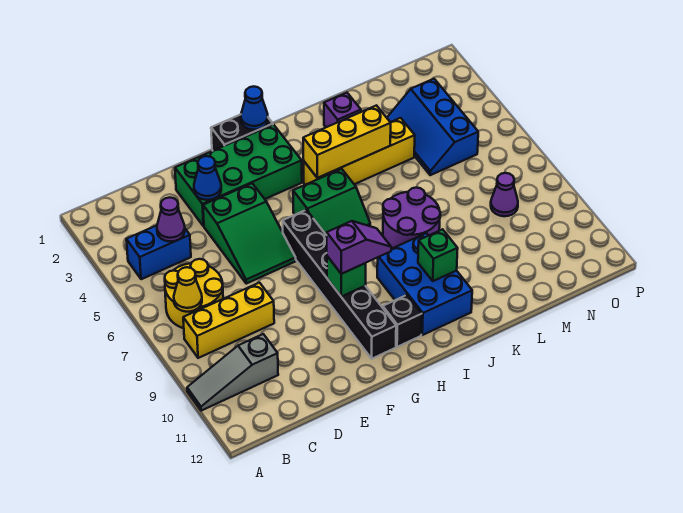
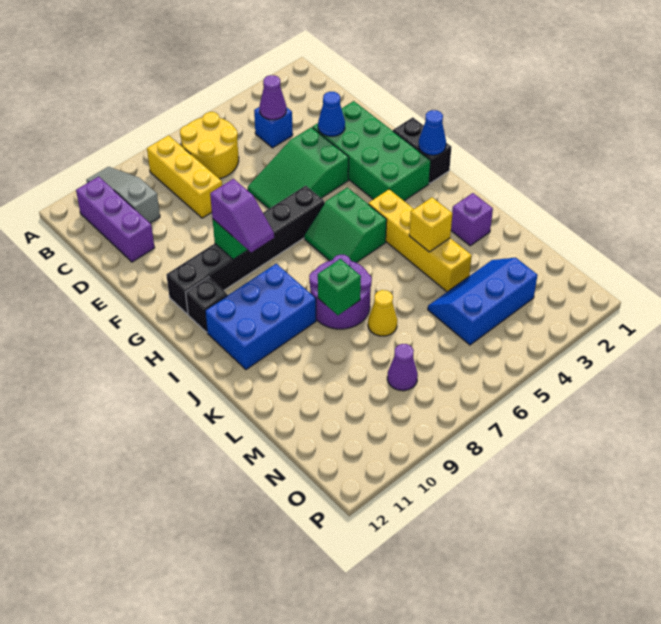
blue 1x2 brick [126,225,191,279] -> blue 1x1 brick [254,107,293,148]
yellow 1x1 cone [174,267,202,312] -> yellow 1x1 cone moved to [368,290,397,336]
none -> purple 1x3 brick [76,177,155,262]
yellow 1x3 brick [303,105,391,178] -> yellow 1x1 brick [409,197,452,252]
green 1x1 brick [418,229,458,281] -> green 1x1 brick moved to [318,259,361,315]

